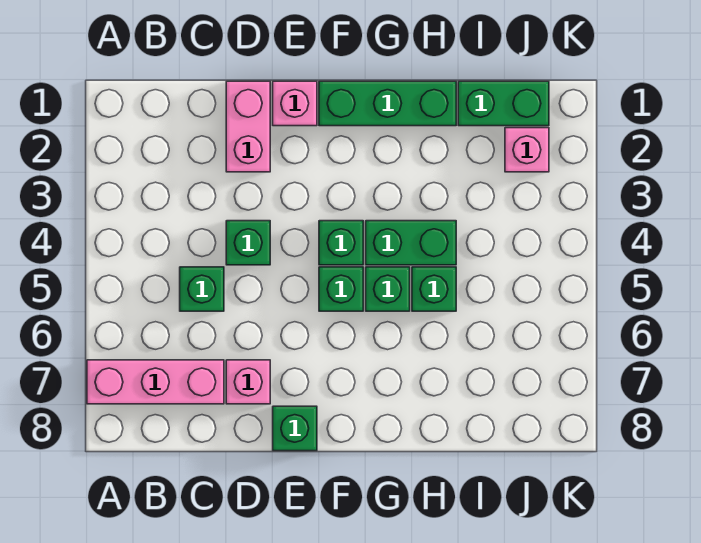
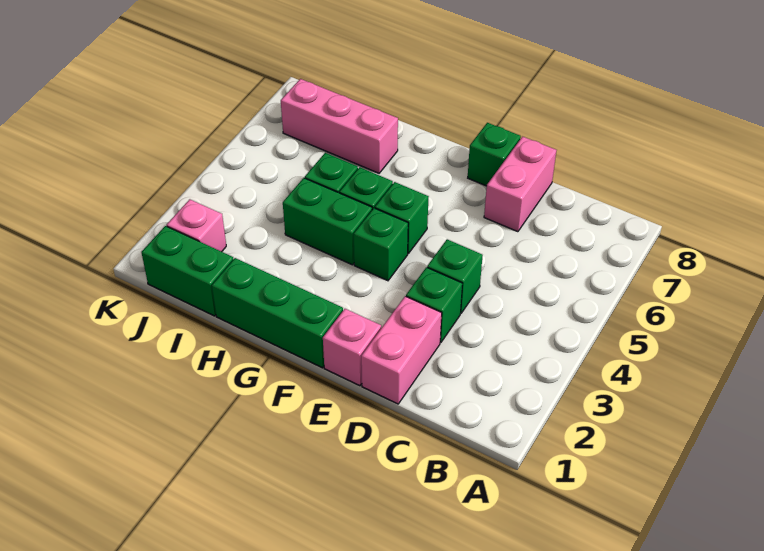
pink 1x3 brick [87,360,224,404] -> pink 1x3 brick moved to [281,79,398,173]
green 1x1 brick [180,267,224,311] -> green 1x1 brick moved to [406,267,462,343]
pink 1x1 brick [226,360,270,404] -> pink 1x2 brick [484,137,557,232]

